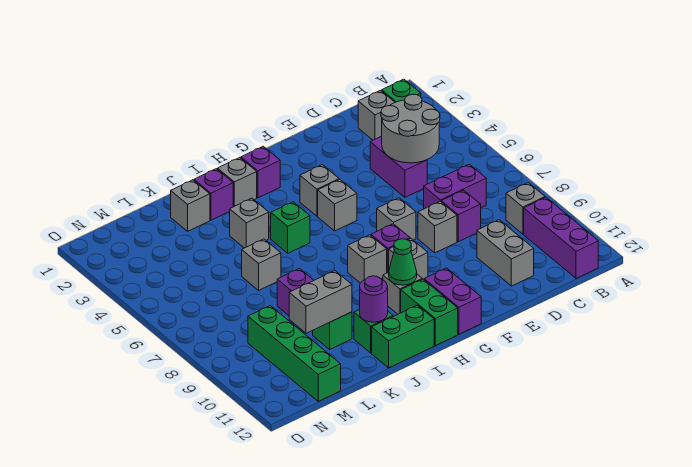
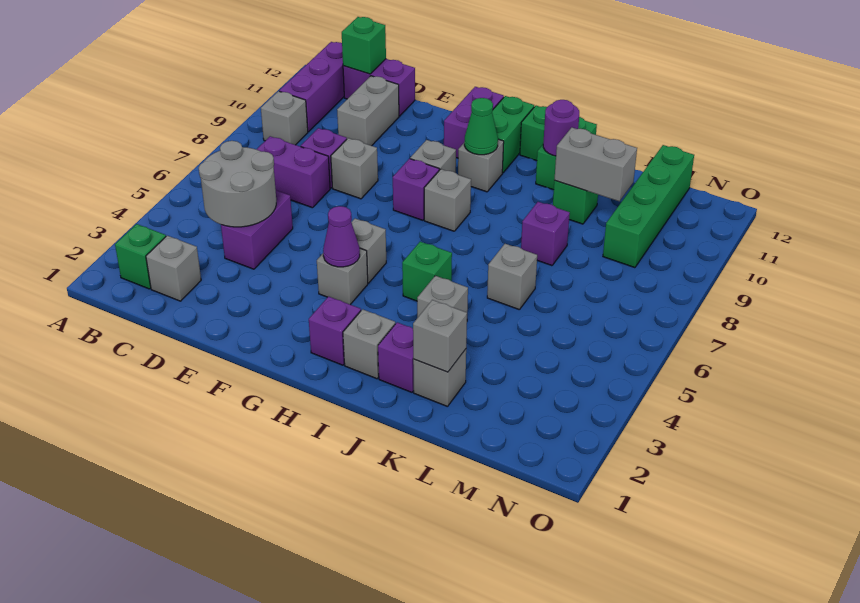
none -> purple 1x2 brick [343,59,415,116]
none -> green 1x1 brick [342,17,386,74]
grey 1x1 brick [377,198,416,240] -> grey 1x1 brick moved to [413,300,467,372]
none -> purple 1x1 cone [323,206,360,267]

